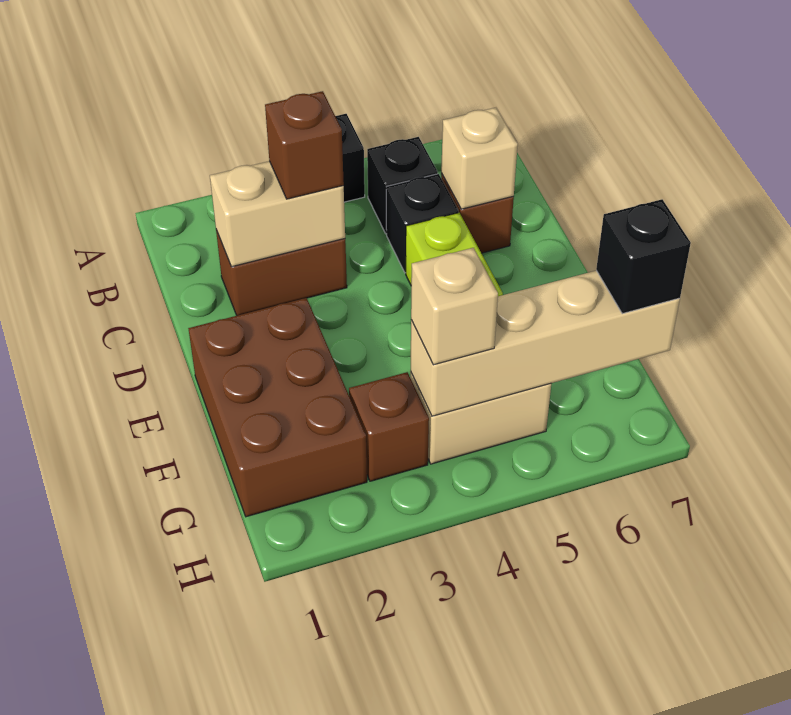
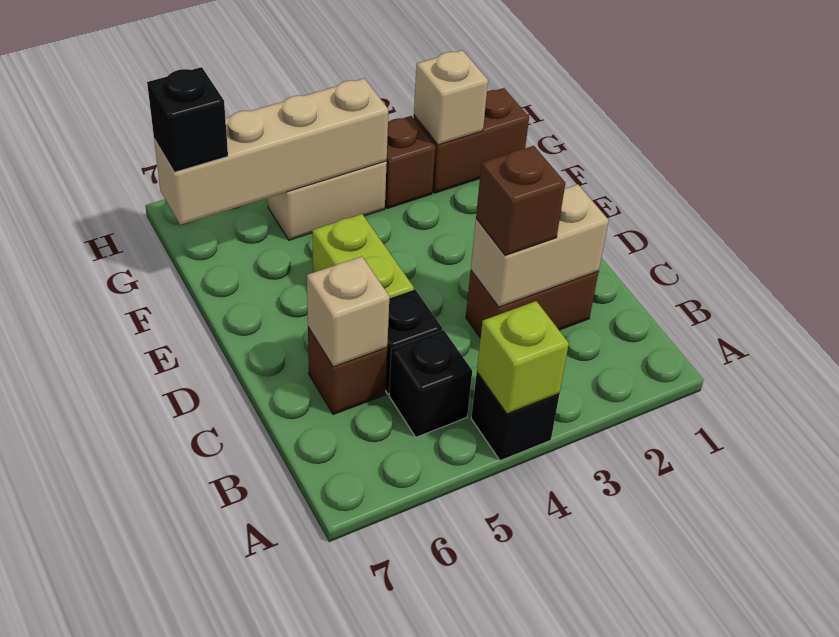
none -> lime 1x1 brick [477,301,569,414]
brown 2x3 brick [188,298,367,517] -> brown 1x2 brick [414,88,529,193]
tan 1x1 brick [411,248,498,365] -> tan 1x1 brick moved to [414,50,488,145]

